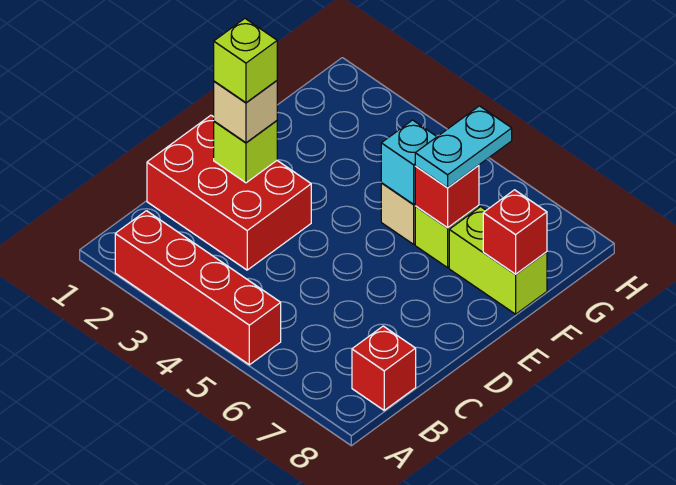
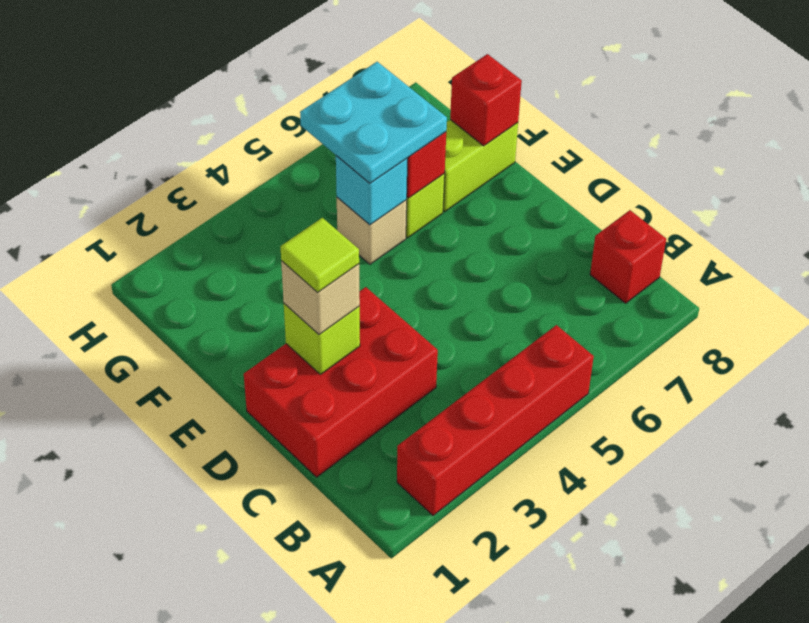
lime 1x1 brick [214,19,277,103] -> lime 1x1 tile [280,218,359,293]
cyan 1x2 plate [415,106,512,188] -> cyan 2x2 plate [300,62,447,183]

